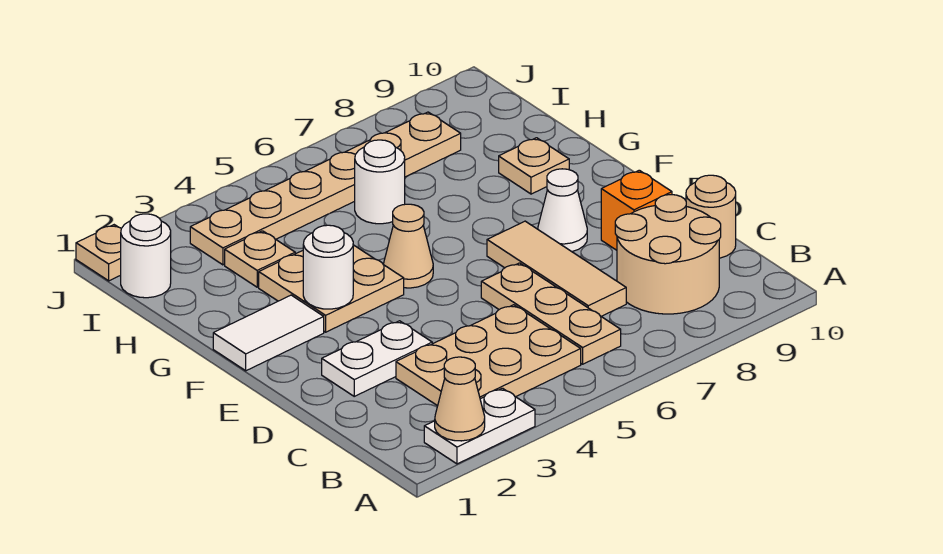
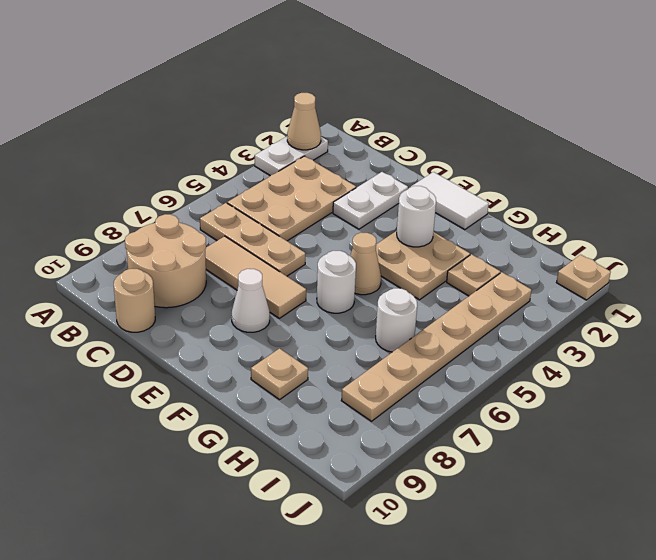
orange 1x1 brick [601,170,672,250] -> none
white 1x2 tile [213,295,324,371] -> white 1x2 tile turned to [411,172,489,230]
white 1x1 round brick [121,214,171,298] -> white 1x1 round brick moved to [317,251,356,313]

